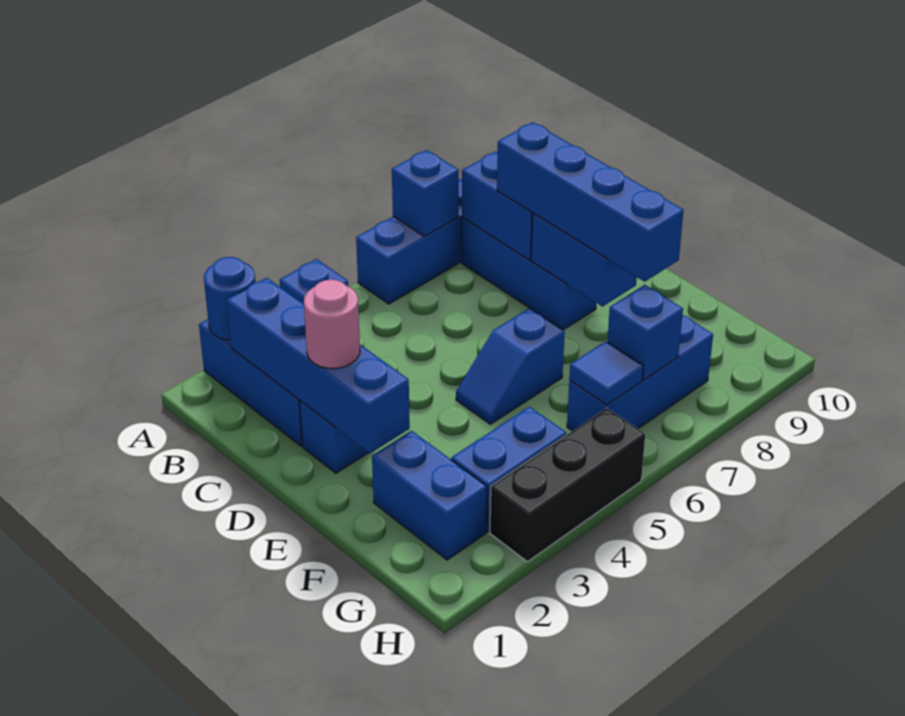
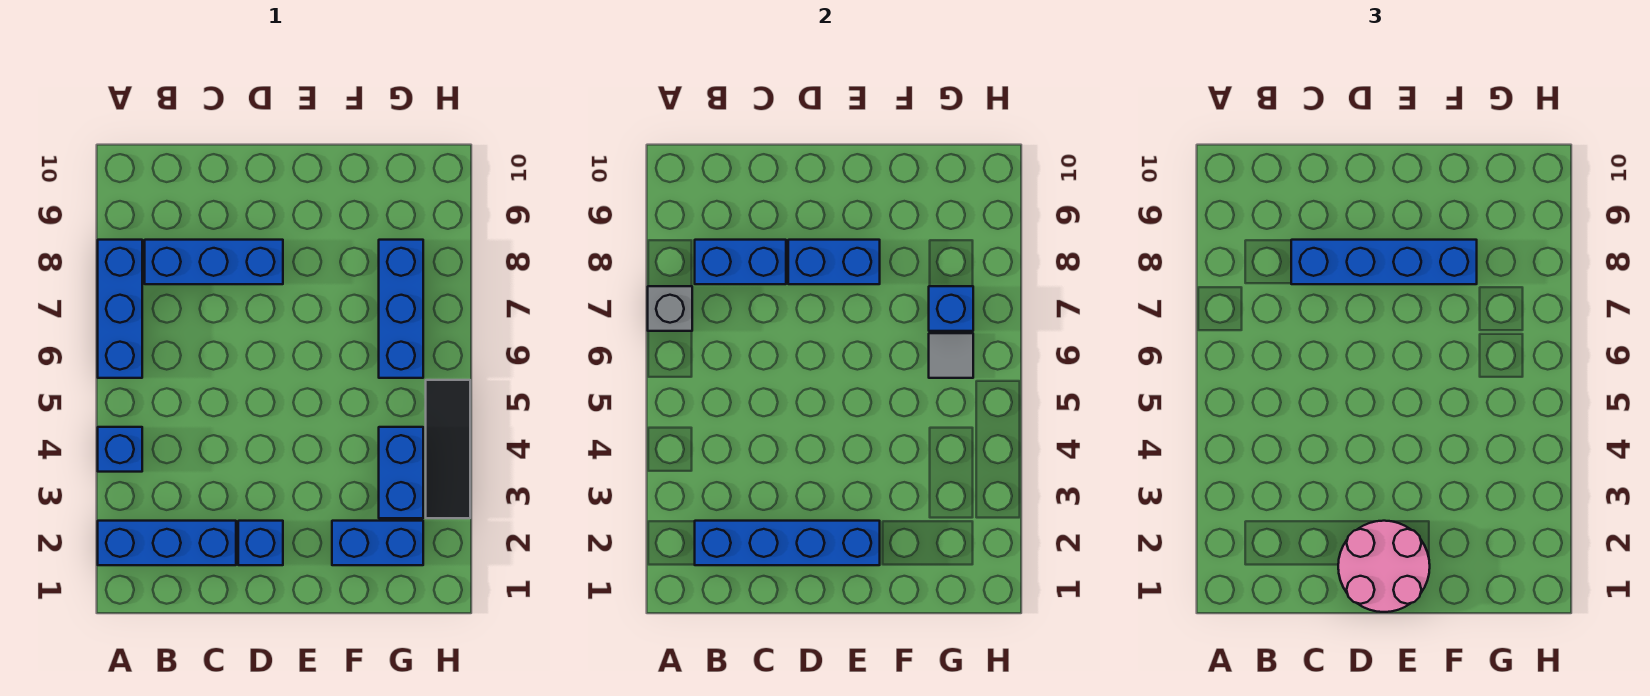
blue 1x1 round brick [204,257,255,340] -> none
blue 1x1 brick [392,150,459,237] -> grey 1x1 brick [648,286,692,331]
pink 1x1 round brick [304,280,360,369] -> pink 2x2 round brick [1338,521,1430,612]
blue 1x2 slope [456,308,565,424] -> none
blue 1x1 tile [569,341,643,405] -> grey 1x1 tile [929,333,973,378]
black 1x3 brick [490,408,645,562] -> black 1x3 tile [426,380,470,518]

